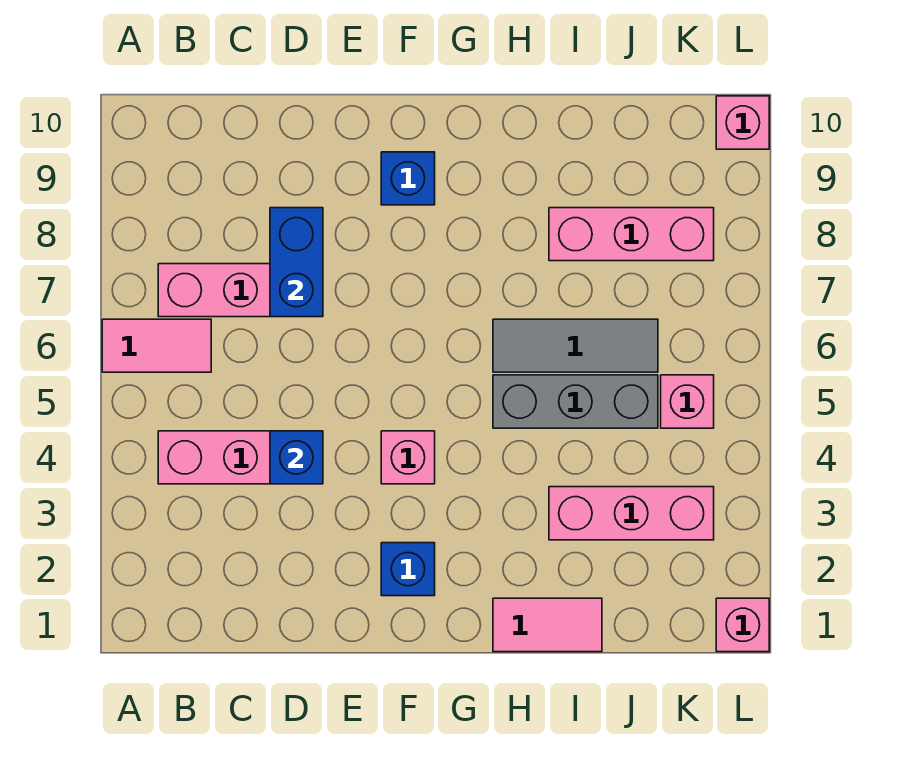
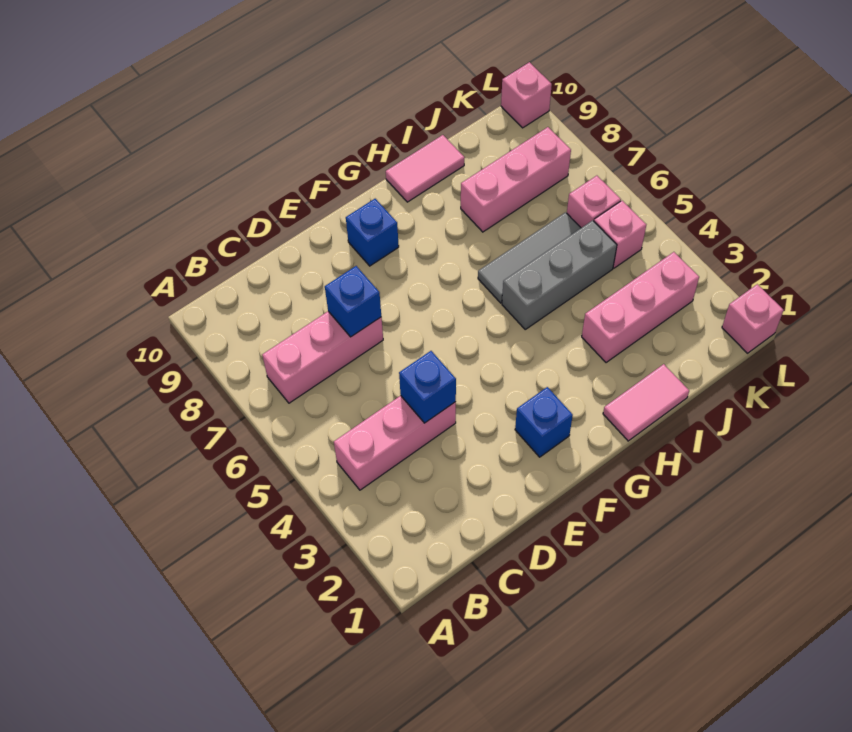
pink 1x2 tile [102,319,211,372] -> pink 1x2 tile moved to [386,135,465,202]
blue 1x2 brick [270,208,323,317] -> blue 1x1 brick [325,266,381,337]
pink 1x1 brick [381,431,435,484] -> pink 1x1 brick moved to [567,176,621,228]

